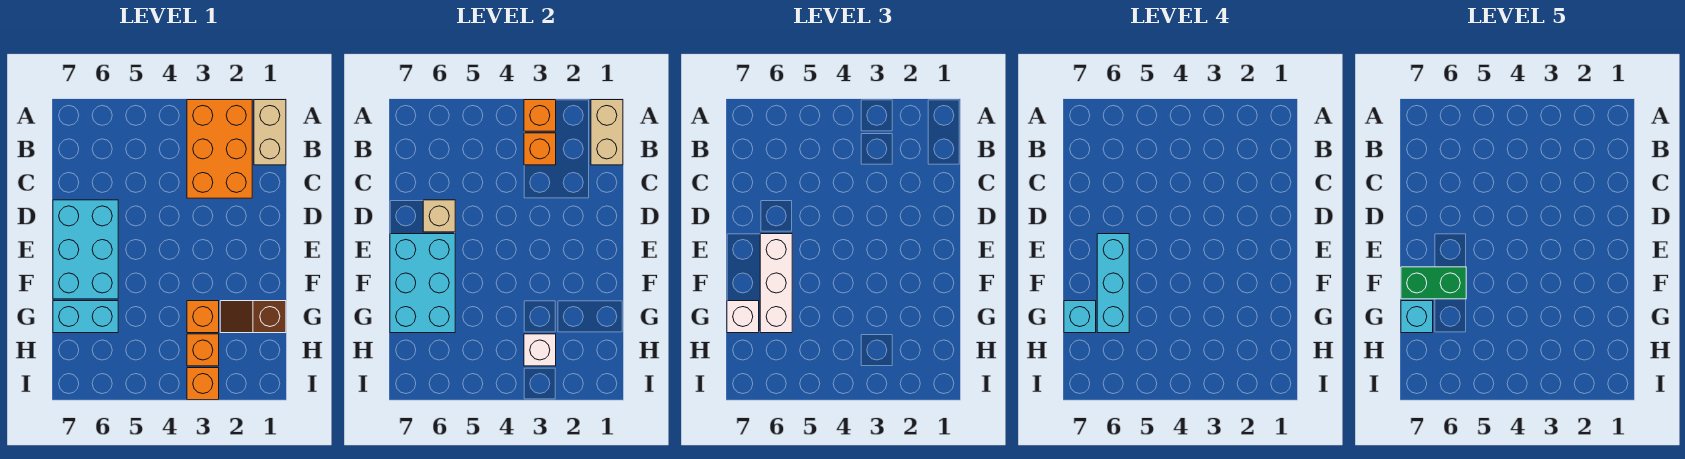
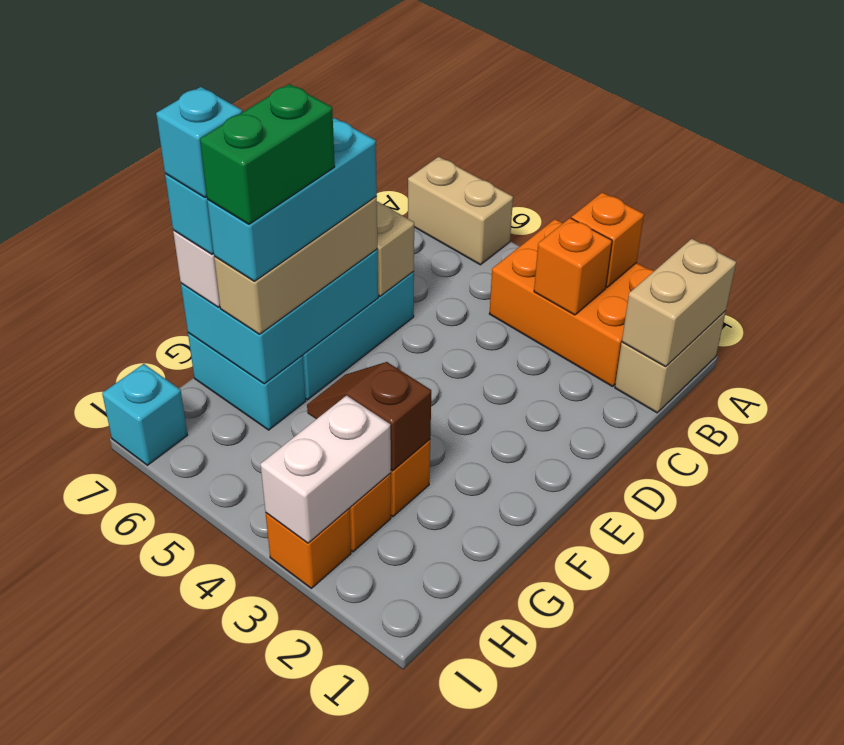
orange 2x3 brick [187,100,252,198] -> orange 2x3 brick turned to [489,219,654,386]
none -> tan 1x2 brick [408,157,513,265]
white 1x3 brick [760,234,792,333] -> tan 1x3 brick [214,196,377,334]
green 1x2 brick [1401,267,1466,299] -> green 1x2 brick turned to [200,84,335,224]
brown 1x2 slope [220,301,286,333] -> brown 1x2 slope moved to [307,362,431,471]
white 1x1 brick [524,334,556,366] -> white 1x2 brick [260,395,391,543]
none -> cyan 1x1 brick [102,364,187,465]

